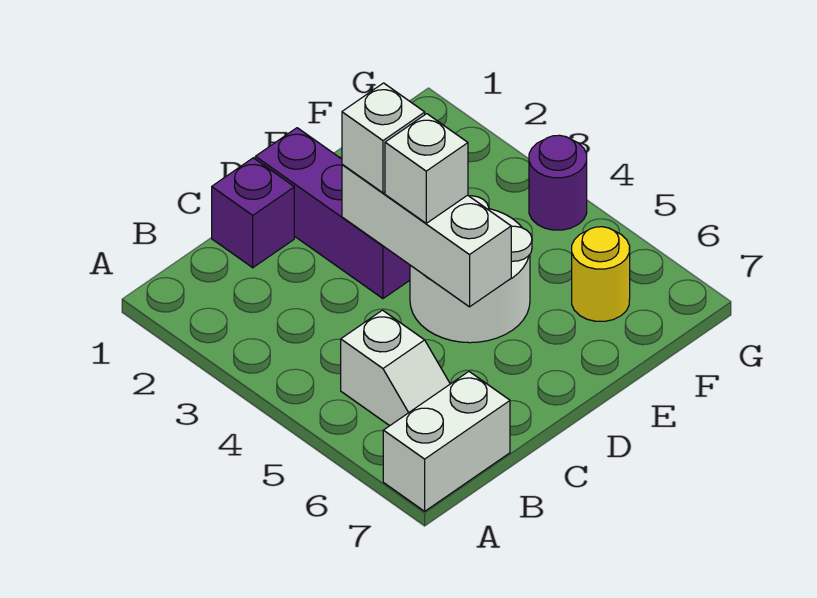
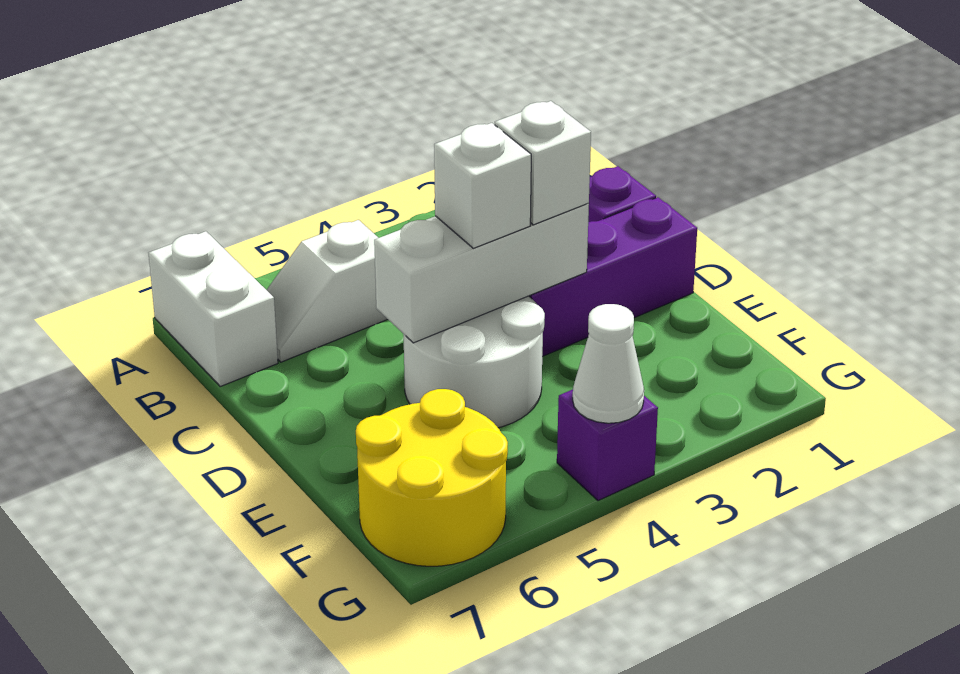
yellow 1x1 round brick [572,227,630,321] -> yellow 2x2 round brick [356,389,508,566]
purple 1x1 round brick [529,135,587,230] -> purple 1x1 brick [557,389,658,501]
none -> white 1x1 cone [573,304,644,423]

